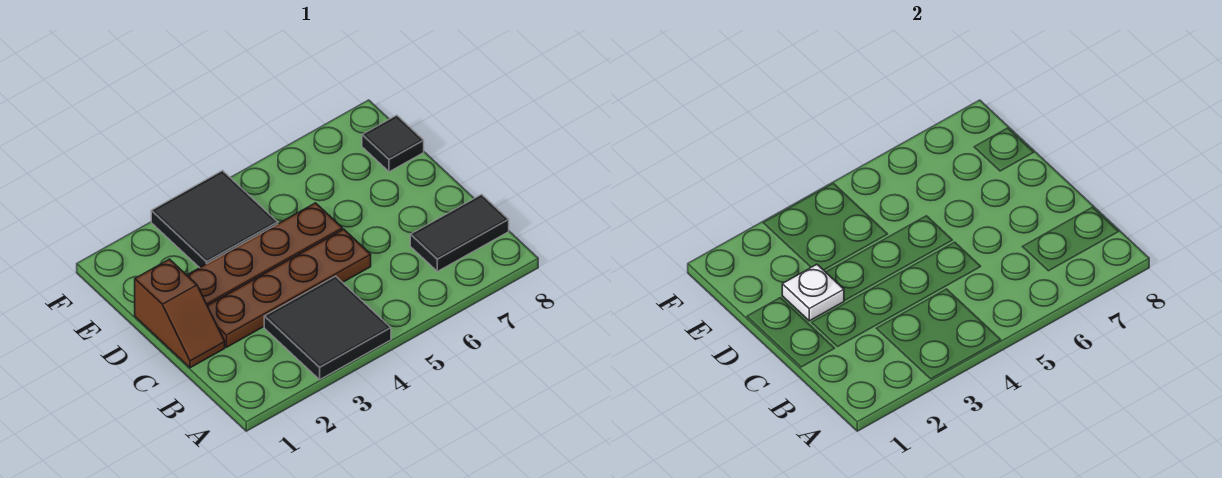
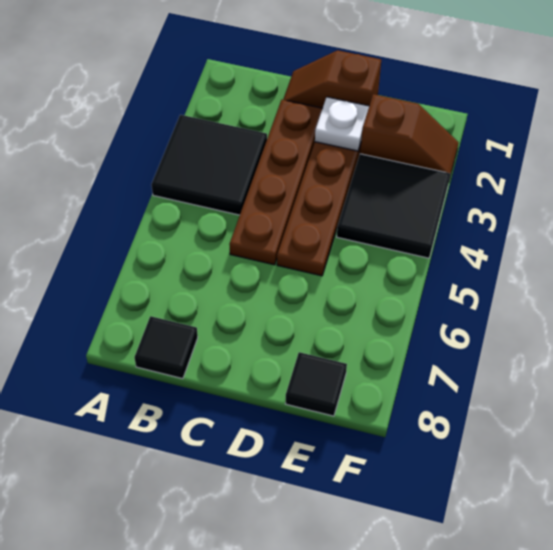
black 1x2 tile [410,194,509,271] -> black 1x1 tile [134,316,198,379]
none -> brown 1x2 slope [360,94,459,180]

